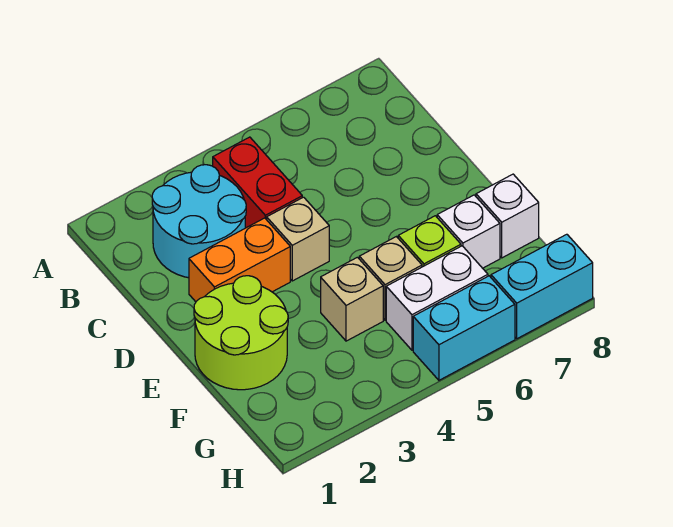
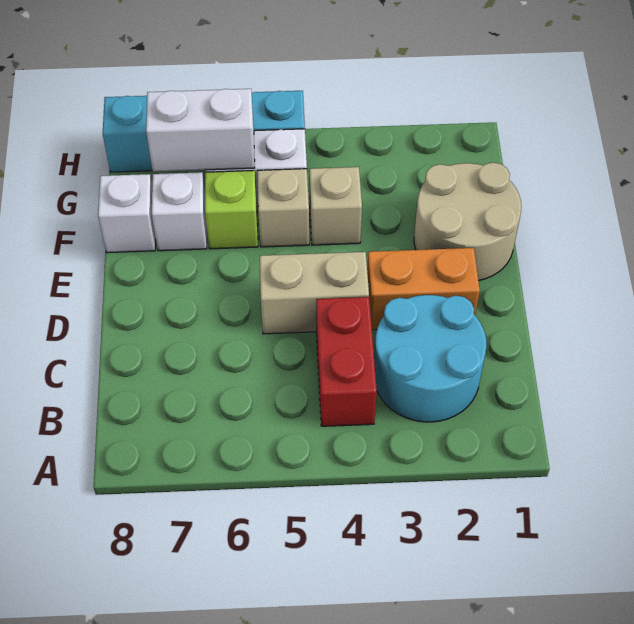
tan 1x1 brick [267,197,329,281] -> tan 1x2 brick [260,252,369,334]
lime 2x2 round brick [194,276,288,390] -> tan 2x2 round brick [414,162,521,281]
none -> white 1x2 brick [146,89,255,172]

